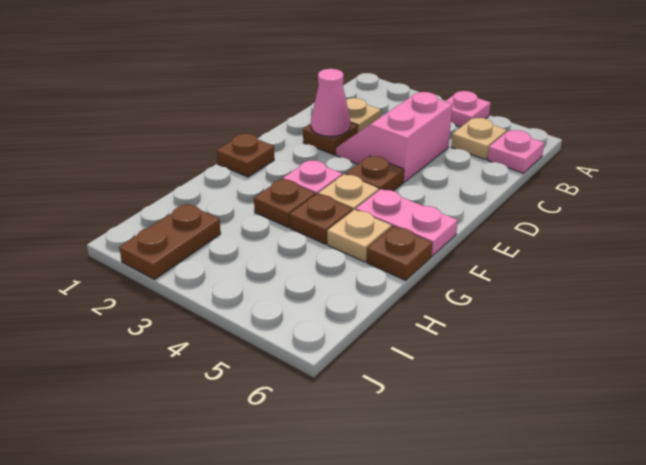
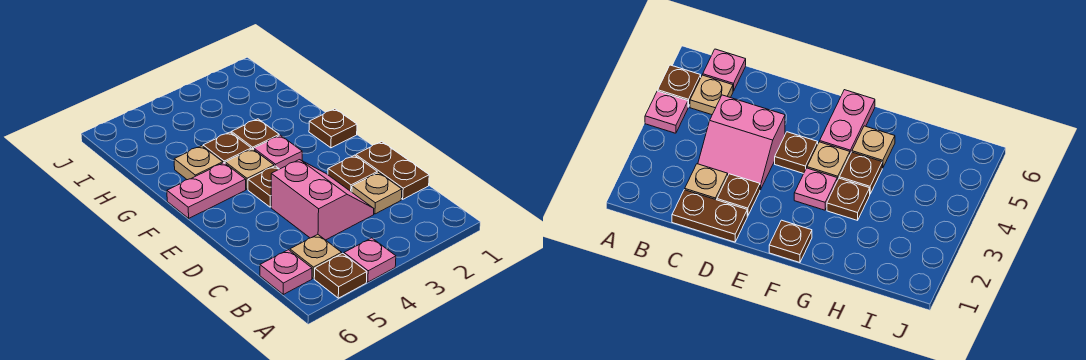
pink 1x1 cone [311,69,350,137] -> none
brown 1x1 plate [367,226,432,280] -> brown 1x1 plate moved to [314,253,367,298]
brown 1x2 plate [119,204,221,279] -> brown 1x2 plate moved to [356,142,429,199]

